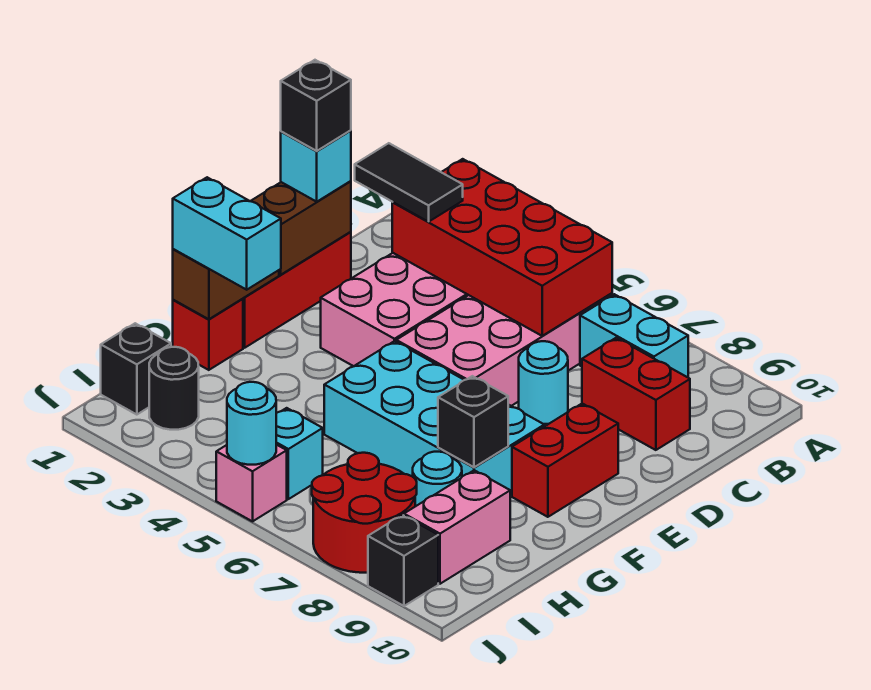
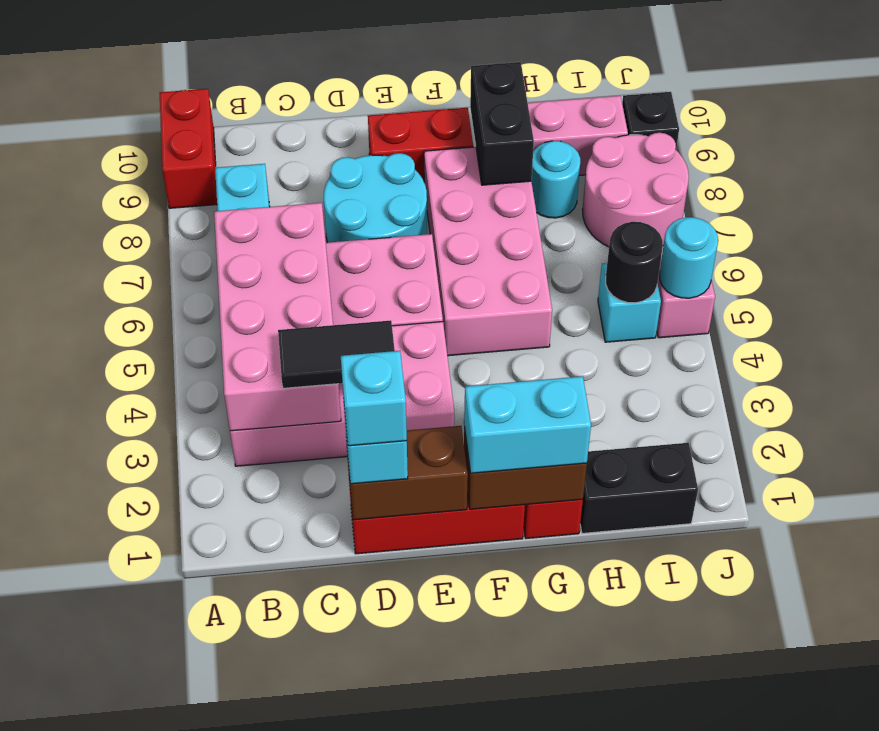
red 2x4 brick [392,159,612,336] -> pink 2x4 brick [214,203,341,431]
black 1x2 tile [355,143,463,222] -> black 1x2 tile turned to [278,320,395,388]
red 1x2 brick [582,338,690,450] -> red 1x2 brick moved to [160,89,217,208]
black 1x1 brick [281,60,351,151] -> cyan 1x1 brick [341,351,407,446]
cyan 1x1 round brick [519,341,568,424] -> cyan 2x2 round brick [324,153,427,243]
cyan 2x4 brick [324,341,544,496] -> pink 2x4 brick [424,147,552,356]
cyan 1x2 brick [173,177,281,290] -> cyan 1x2 brick turned to [464,376,591,473]
black 1x1 brick [438,376,508,467] -> black 1x2 brick [470,62,534,185]
black 1x1 brick [101,323,171,415] -> black 1x2 brick [580,443,698,533]
black 1x1 round brick [149,347,199,430] -> black 1x1 round brick moved to [606,222,663,303]
red 2x2 round brick [312,453,417,573] -> pink 2x2 round brick [583,133,689,247]

